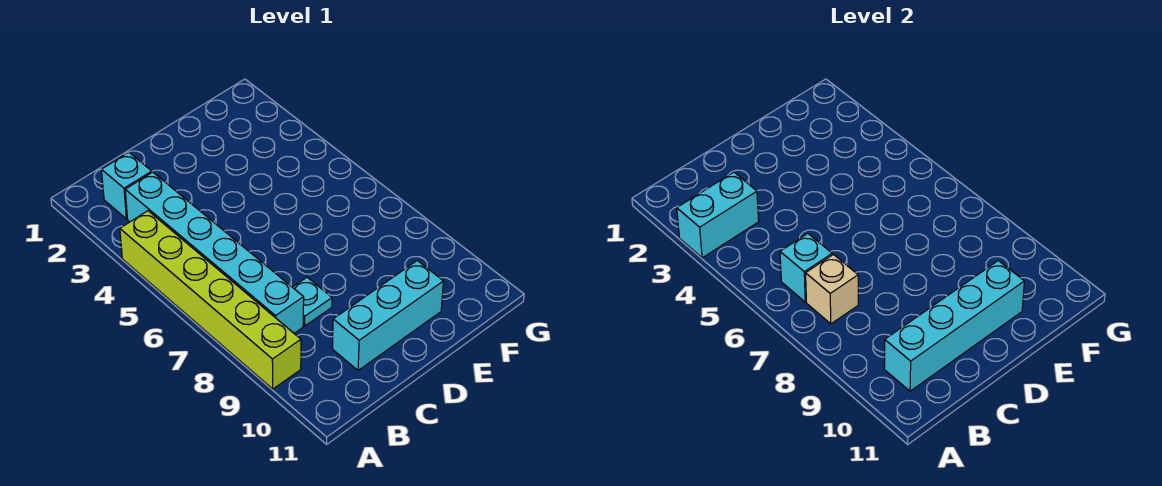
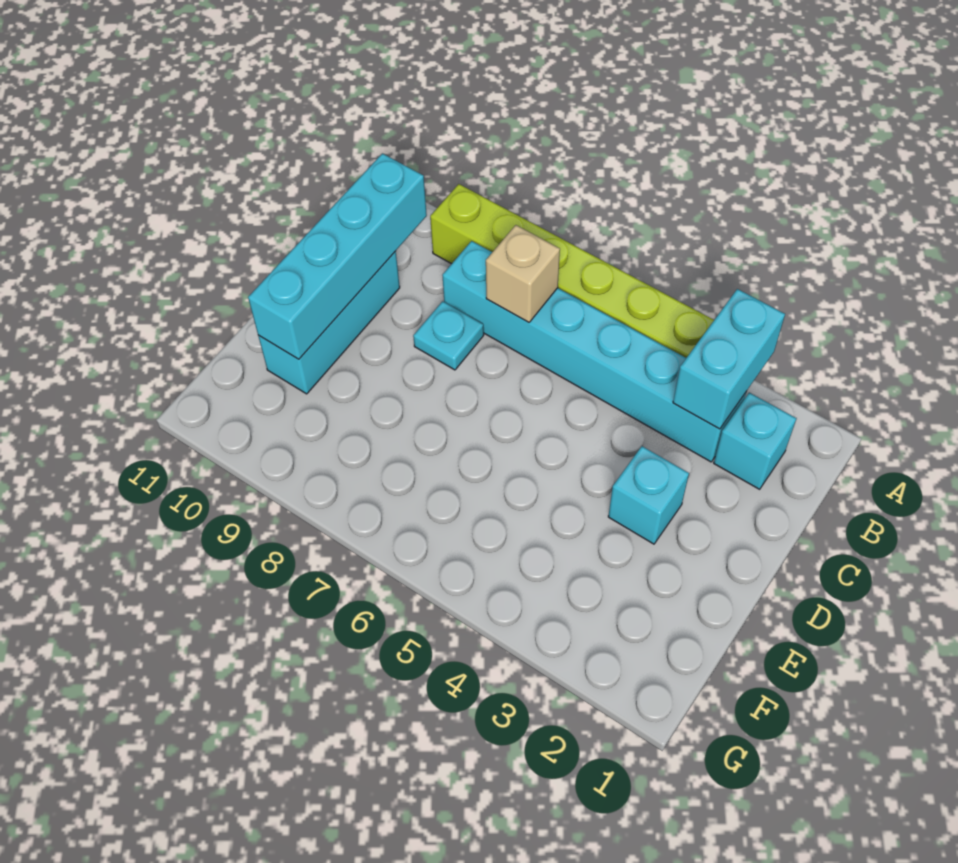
cyan 1x1 brick [780,234,832,302] -> cyan 1x1 brick moved to [608,446,689,544]

